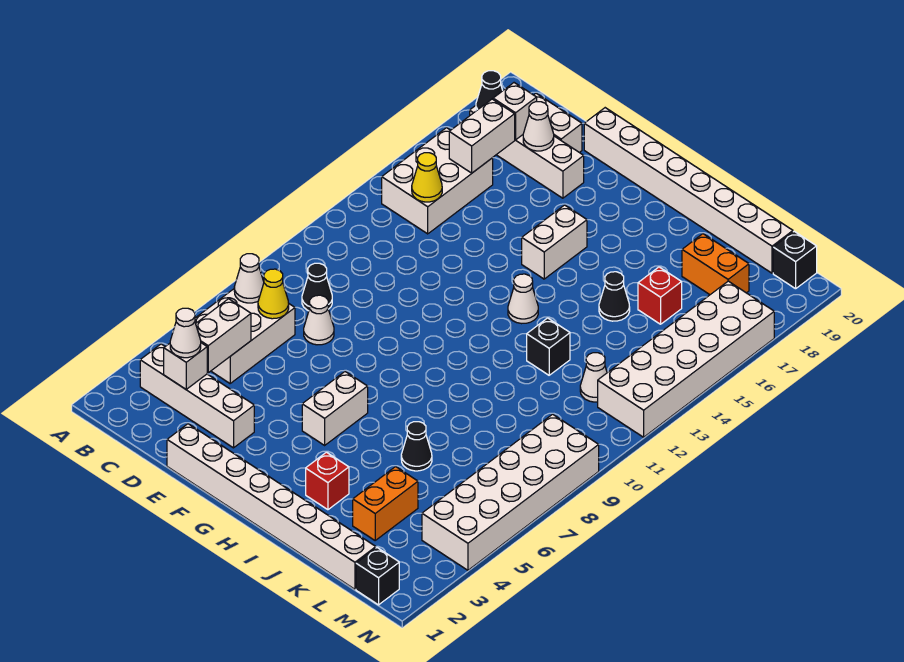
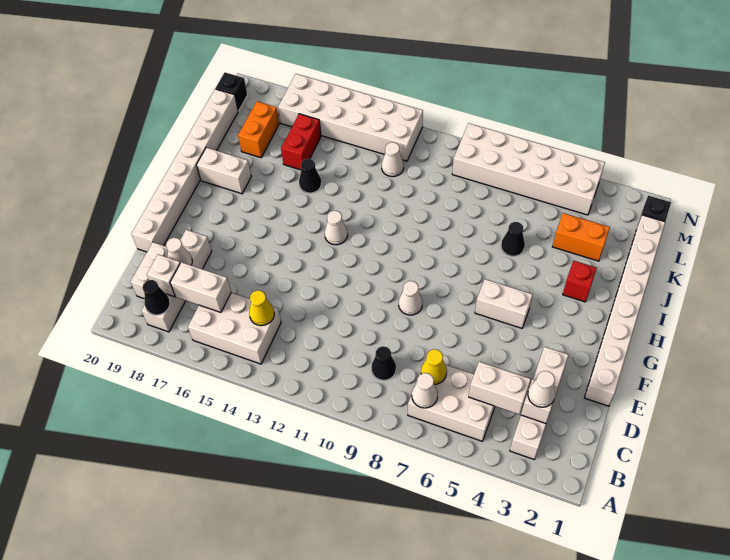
white 1x1 cone [304,295,334,345] -> white 1x1 cone moved to [399,281,423,315]
white 1x2 brick [522,205,587,279] -> white 1x2 brick moved to [197,147,251,194]
black 1x1 brick [527,318,570,375] -> none
red 1x1 brick [638,267,682,324] -> red 1x2 brick [281,114,321,170]

